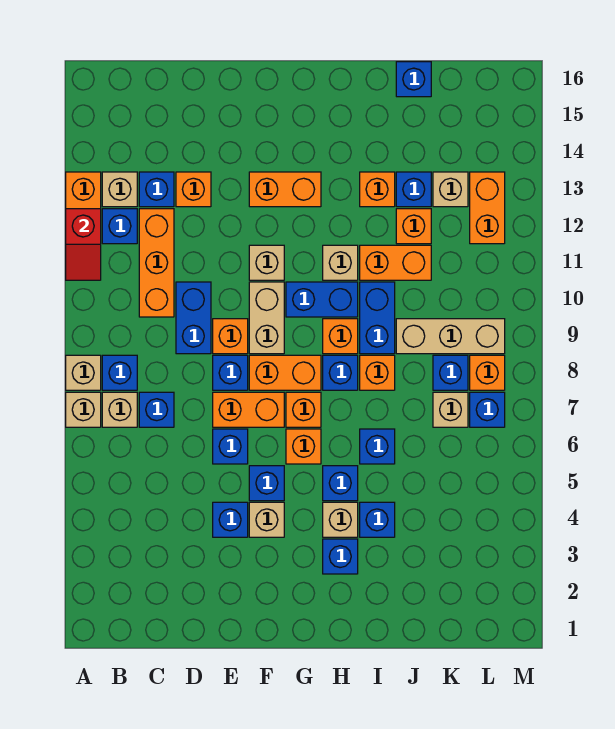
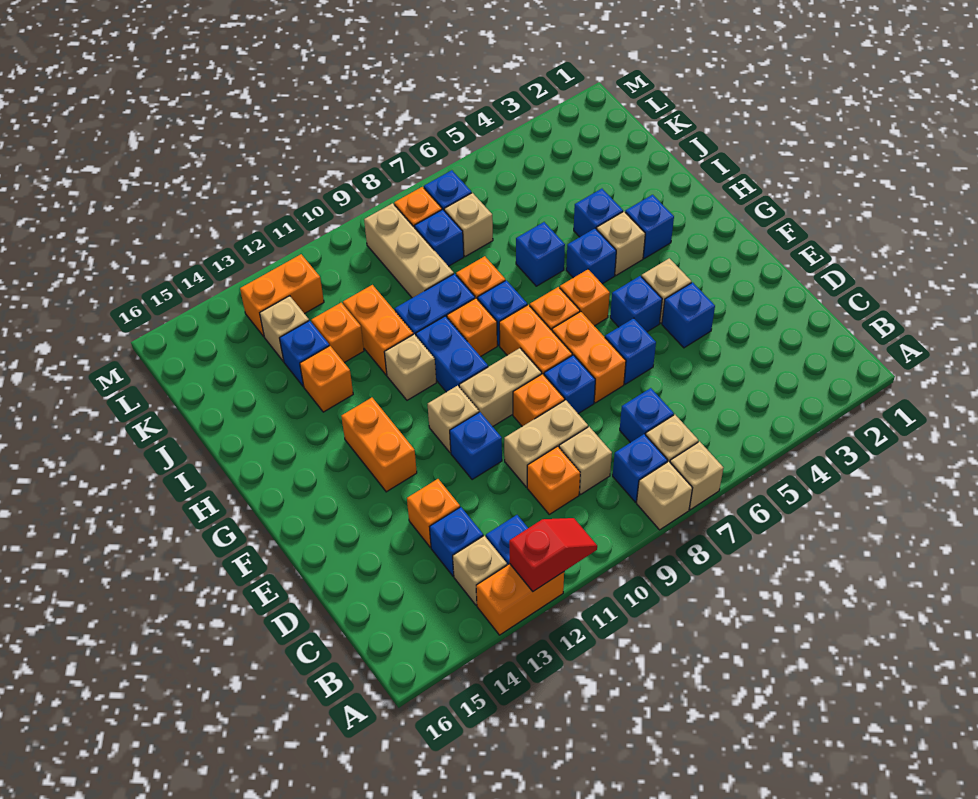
none -> tan 1x1 brick [559,427,612,494]
orange 1x3 brick [139,209,174,317] -> orange 1x1 brick [527,446,580,514]
blue 1x2 brick [176,282,211,354] -> tan 1x2 brick [504,400,588,487]
blue 1x1 brick [396,62,431,97] -> blue 1x1 brick moved to [450,412,502,480]

